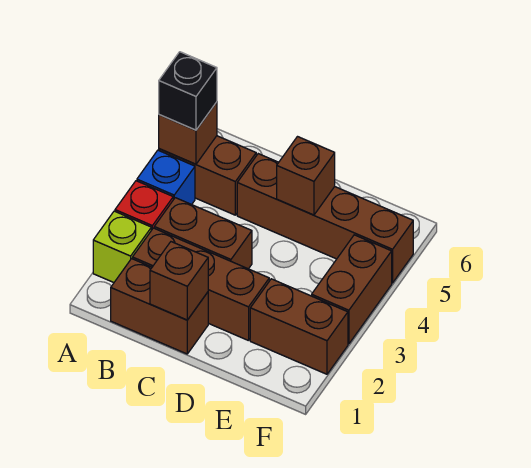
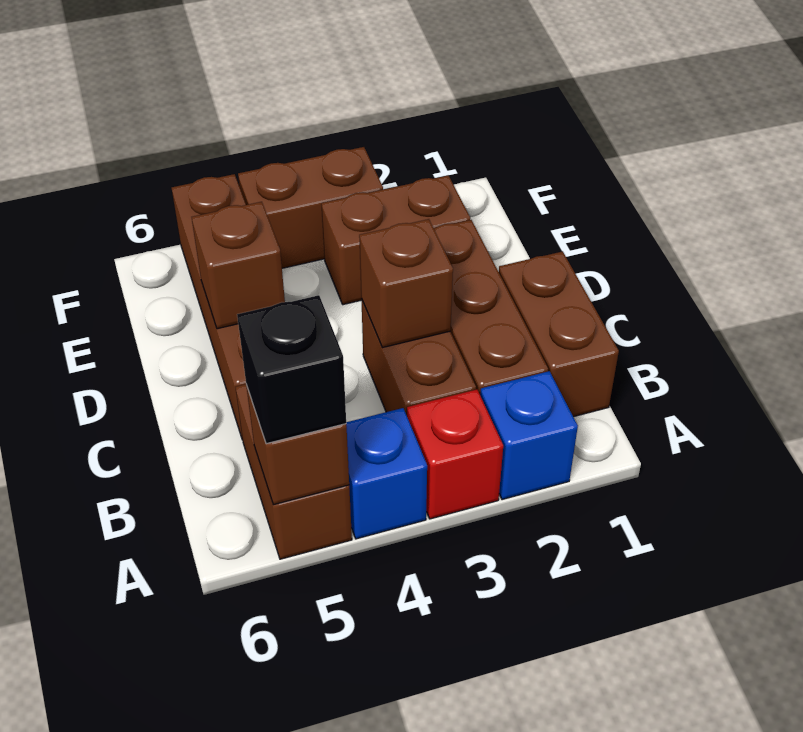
lime 1x1 brick [93,211,151,283] -> blue 1x1 brick [480,371,578,500]
brown 1x1 brick [150,242,208,320] -> brown 1x1 brick moved to [359,219,453,348]
brown 1x2 brick [250,279,348,374] -> brown 1x2 brick turned to [321,175,470,305]

